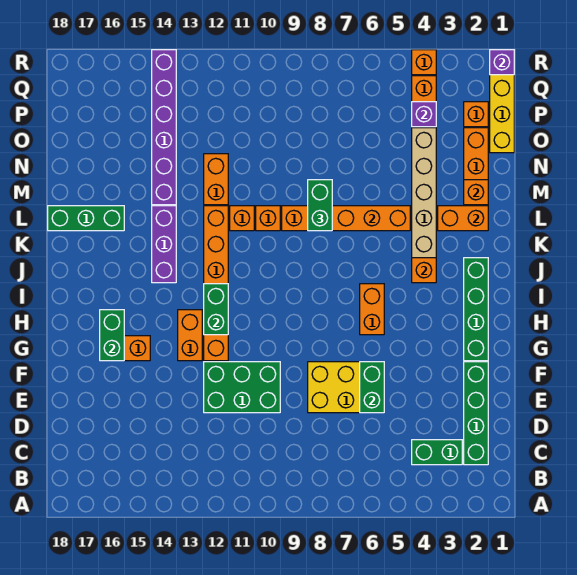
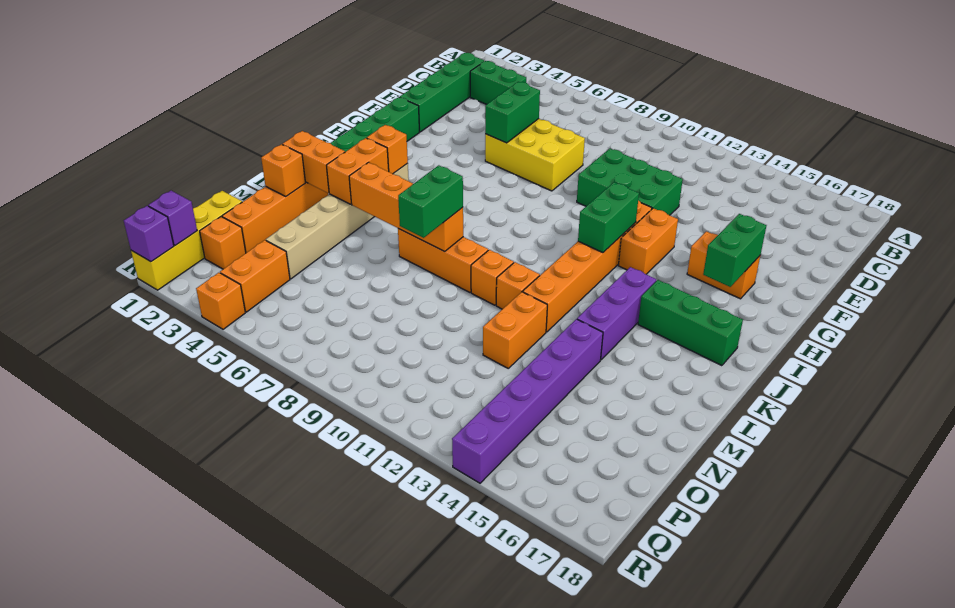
orange 1x2 brick [360,284,384,335] -> orange 1x2 brick moved to [326,138,389,204]
green 1x3 brick [48,206,124,231] -> green 1x3 brick moved to [638,280,743,366]
purple 1x1 brick [412,102,436,127] -> purple 1x1 brick moved to [148,191,197,245]

